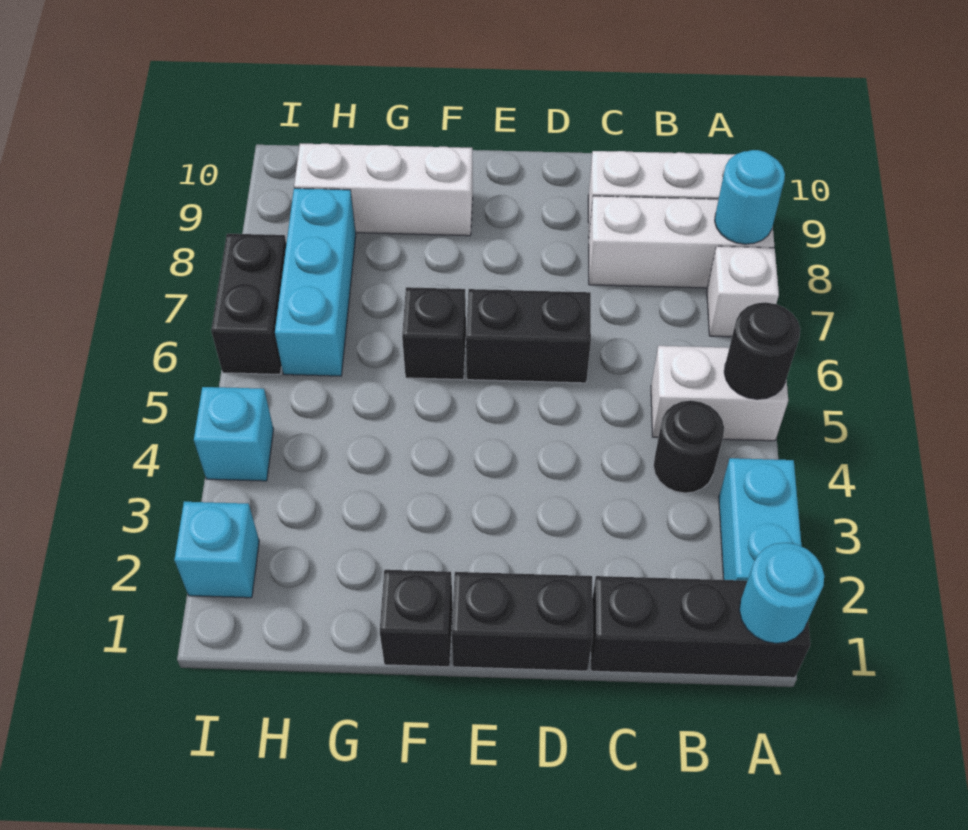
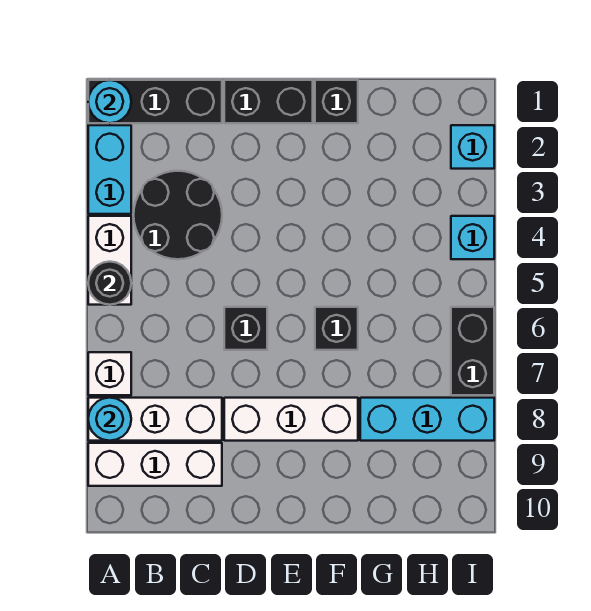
white 1x2 brick [651,346,788,441] -> white 1x2 brick turned to [88,216,131,305]
black 1x1 round brick [653,401,724,493] -> black 2x2 round brick [134,171,222,259]
black 1x2 brick [466,289,591,383] -> black 1x1 brick [224,307,267,350]
white 1x3 brick [294,144,473,236] -> white 1x3 brick moved to [224,398,358,441]
cyan 1x3 brick [275,188,356,376] -> cyan 1x3 brick turned to [360,398,494,441]

